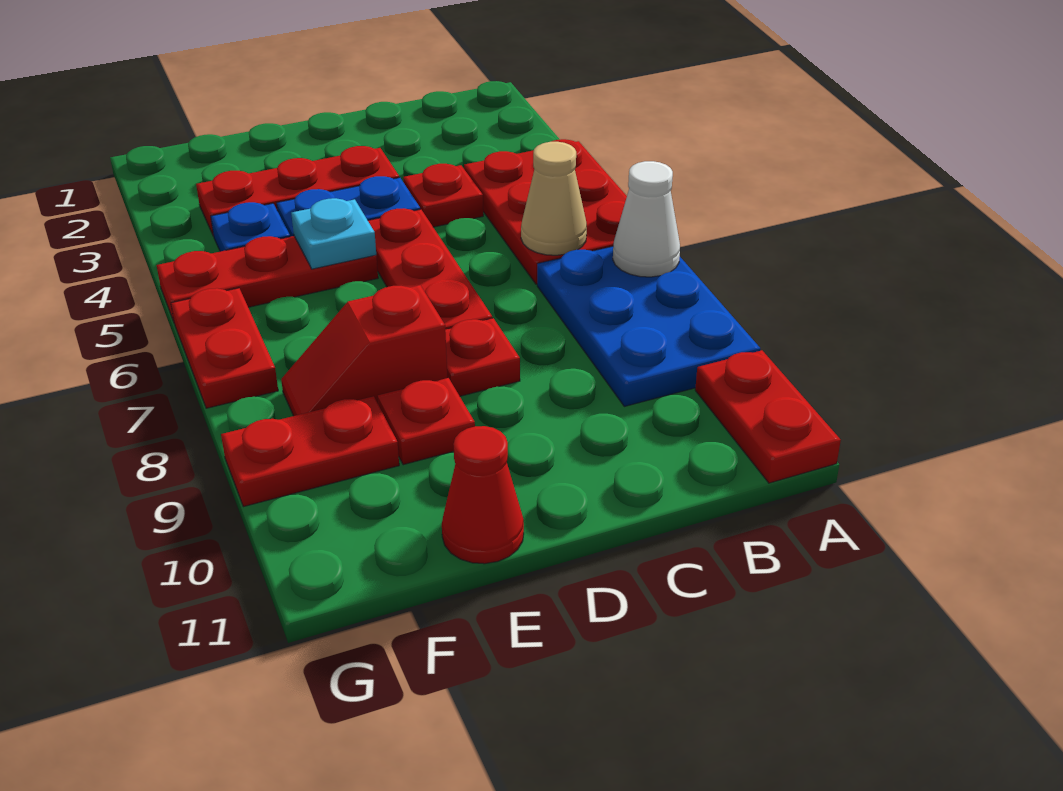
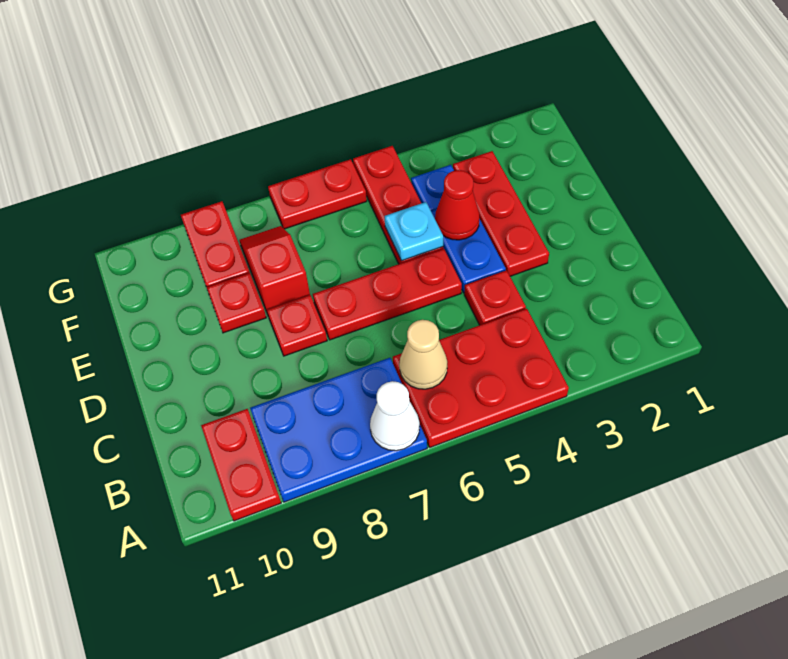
red 1x2 plate [695,350,841,483] -> red 1x2 plate turned to [201,409,281,521]
red 1x1 cone [442,426,524,564] -> red 1x1 cone moved to [435,170,480,240]

